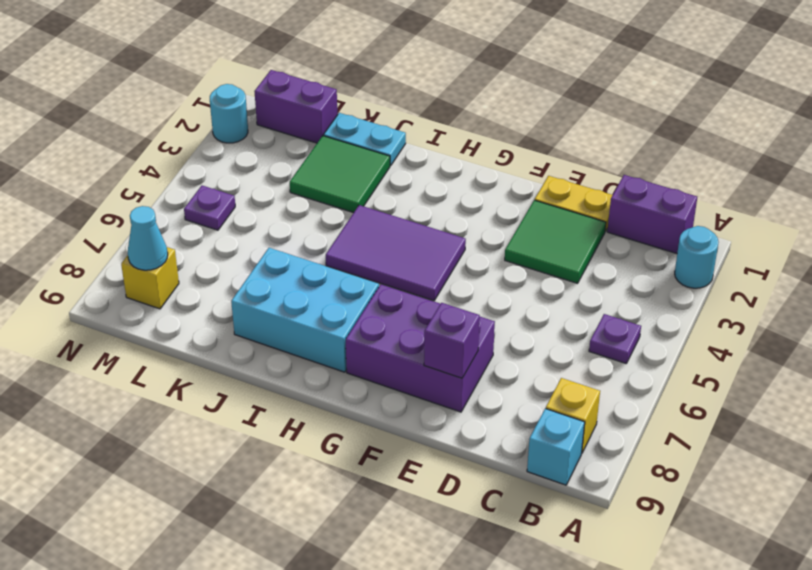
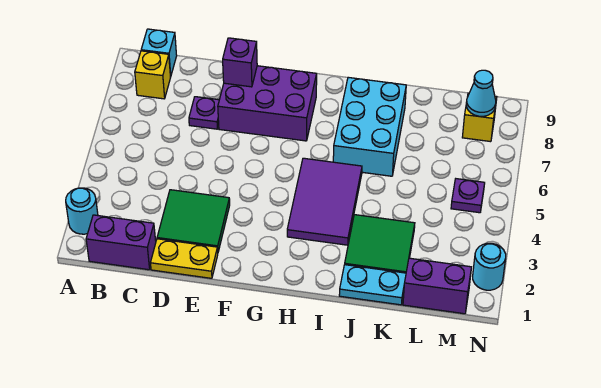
purple 1x1 plate [589,314,641,363] -> purple 1x1 plate moved to [189,97,219,129]
purple 2x3 tile [326,205,466,301] -> purple 2x3 tile turned to [287,158,362,245]
cyan 2x3 brick [231,248,379,372] -> cyan 2x3 brick turned to [333,77,406,176]

